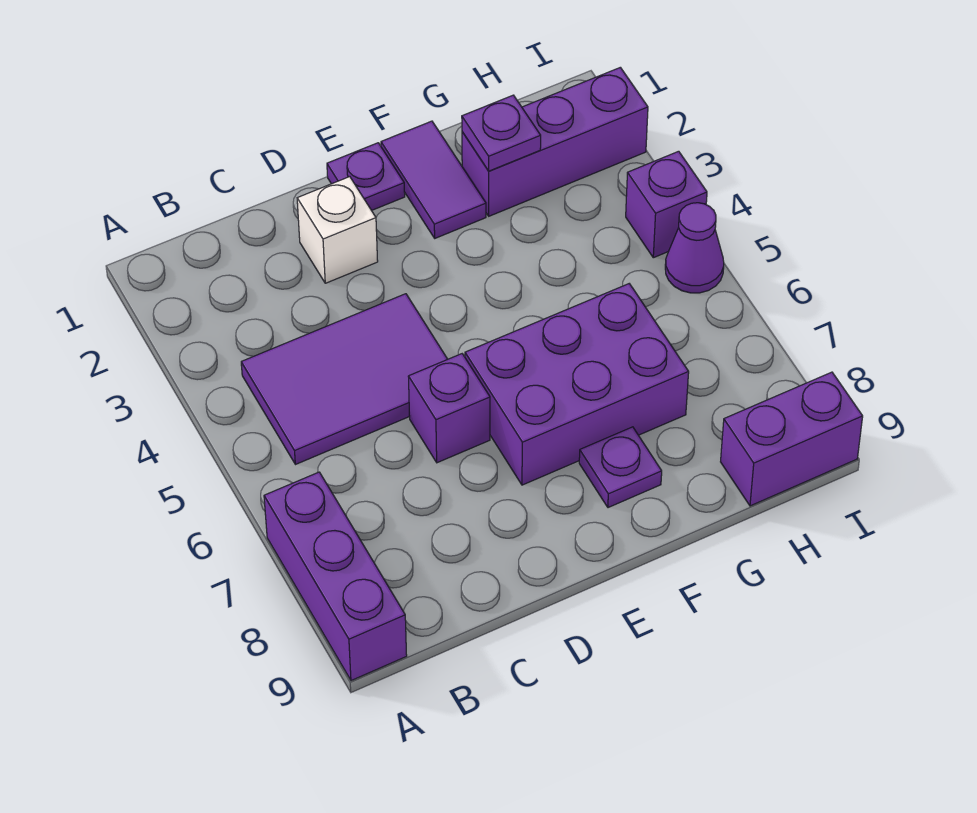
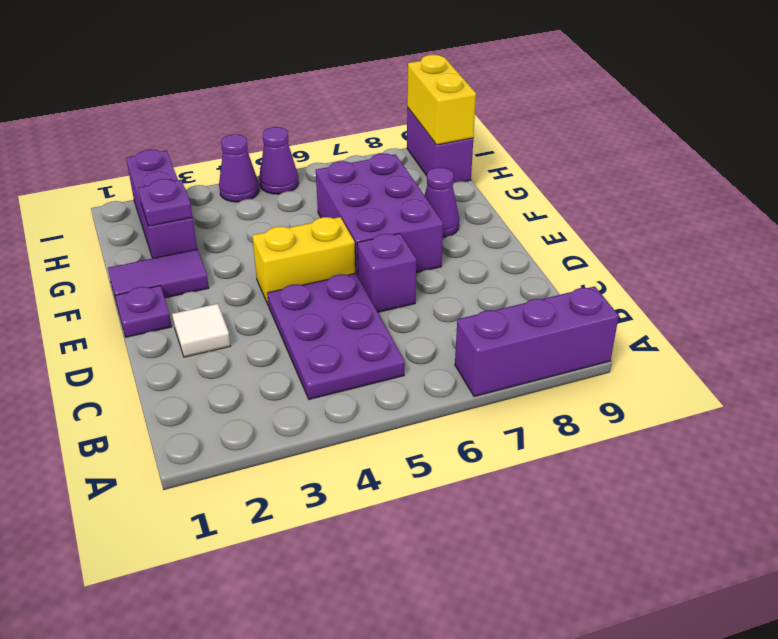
purple 2x3 tile [241,294,448,465] -> purple 2x3 plate [267,273,405,399]
white 1x1 brick [297,177,378,283] -> white 1x1 tile [172,304,230,357]
none -> yellow 1x2 brick [252,217,355,304]
purple 1x1 plate [579,427,662,508] -> purple 1x1 cone [424,167,459,238]
none -> yellow 1x2 brick [407,55,476,145]
purple 1x1 brick [626,151,707,258] -> purple 1x1 cone [219,134,259,202]

